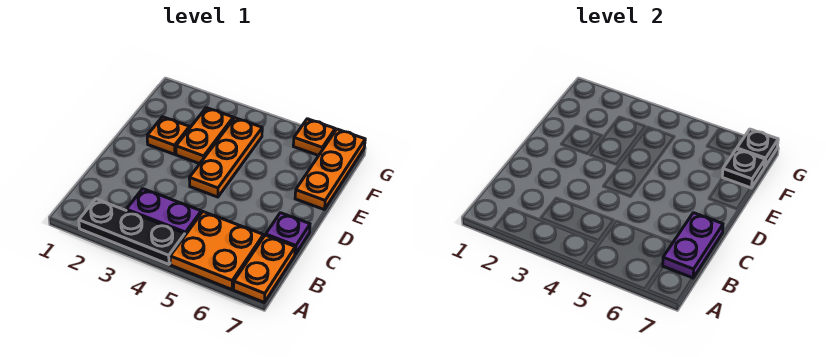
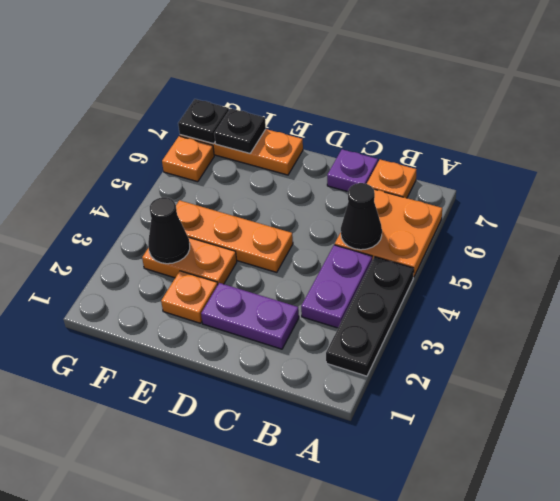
orange 1x2 plate [234,235,295,302] -> orange 1x1 plate [367,159,417,198]
none -> black 1x1 cone [341,183,382,250]
purple 1x2 plate [663,213,723,278] -> purple 1x2 plate moved to [201,283,299,349]
none -> black 1x1 cone [148,197,190,264]

